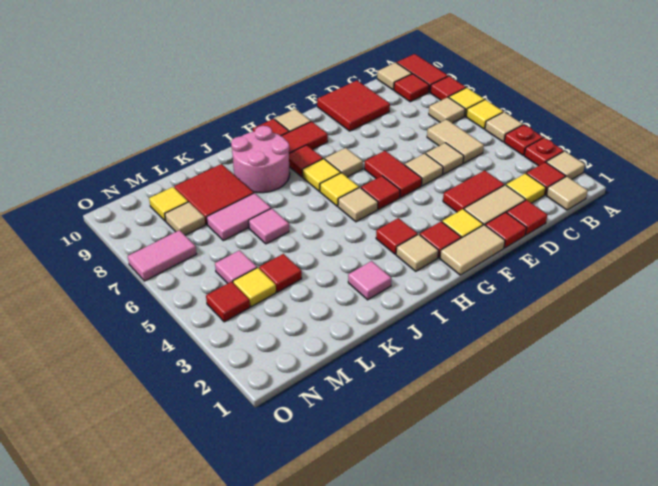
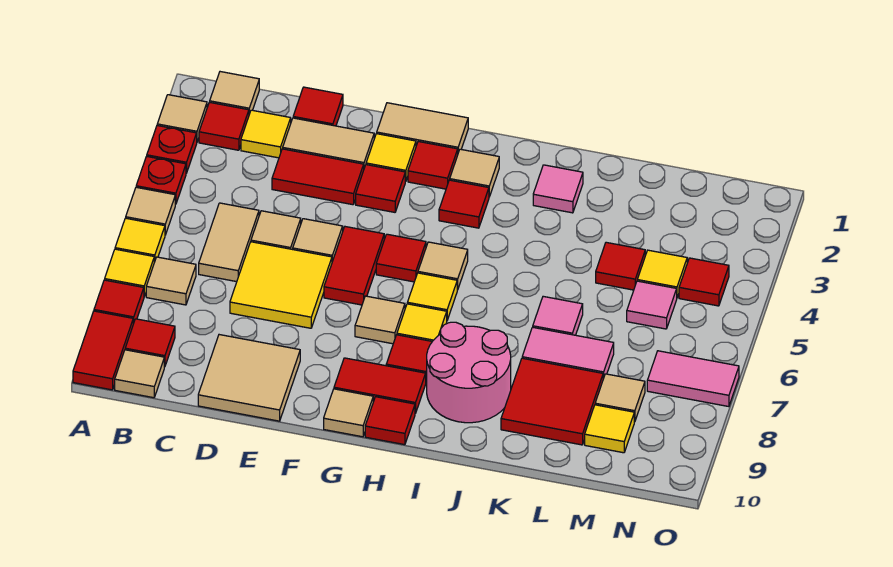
none -> yellow 2x2 tile [230,242,332,328]
red 2x2 tile [317,81,390,131] -> tan 2x2 tile [198,335,300,421]
red 1x1 tile [485,212,526,248] -> red 1x1 tile moved to [356,165,405,212]

